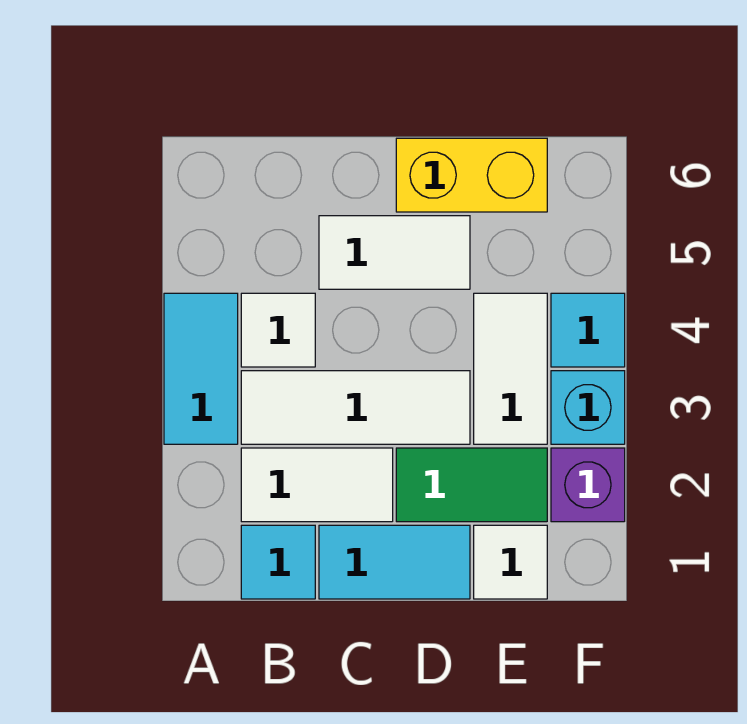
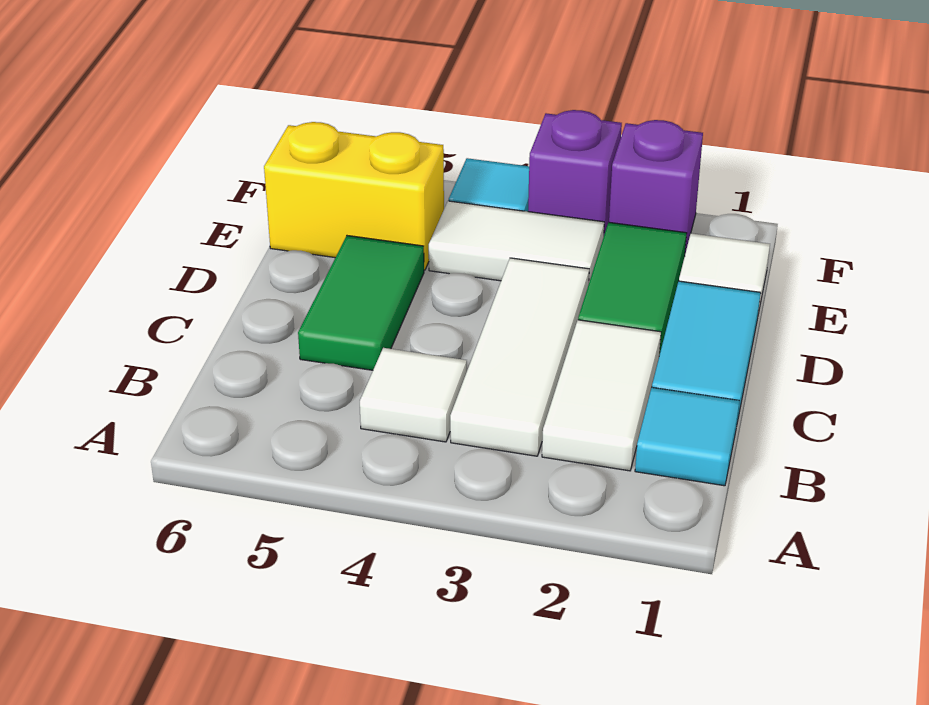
cyan 1x2 tile [164,293,238,444] -> none
white 1x2 tile [319,216,470,289] -> green 1x2 tile [298,236,424,370]
yellow 1x2 brick [396,138,547,212] -> yellow 1x2 brick turned to [264,122,444,270]
cyan 1x1 brick [551,371,625,444] -> purple 1x1 brick [528,110,622,234]

